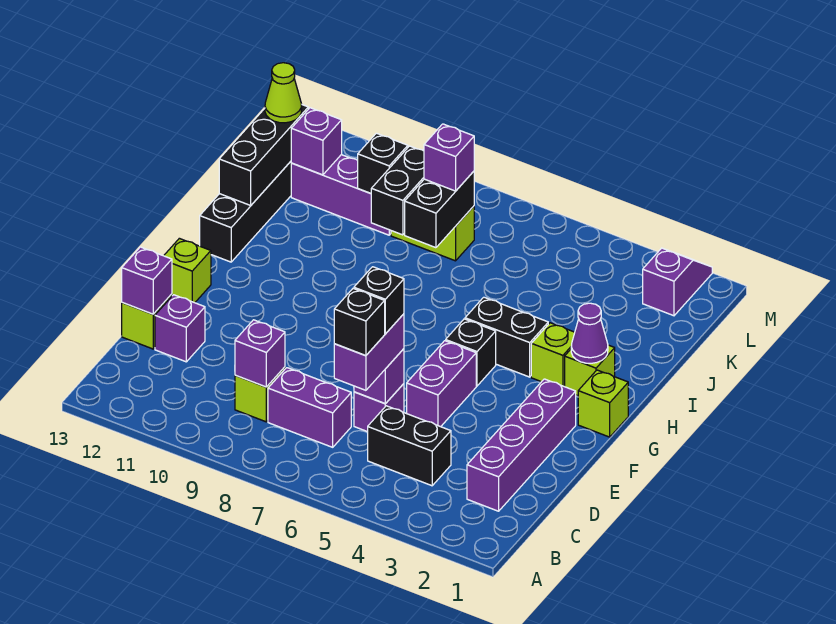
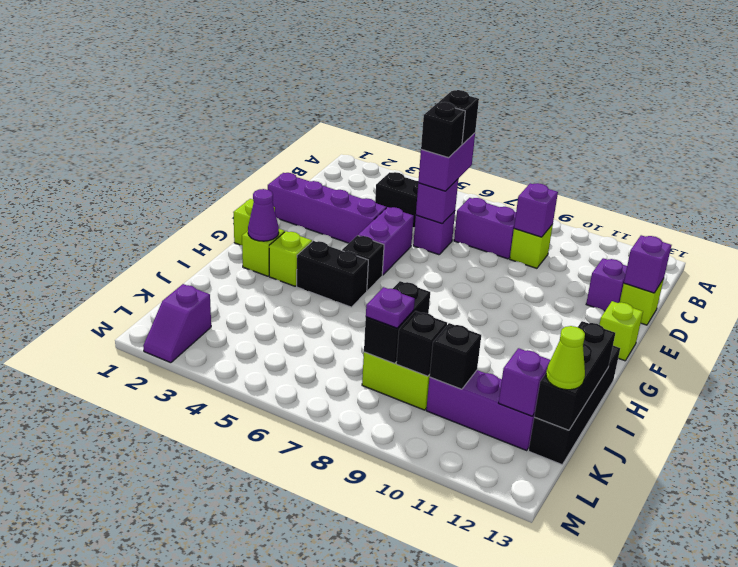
purple 1x4 brick [467,379,576,511] -> purple 1x4 brick turned to [268,173,386,243]
black 1x2 brick [371,146,424,235] -> black 1x1 brick [396,311,447,376]
purple 1x1 brick [424,124,474,191] -> purple 1x1 plate [366,287,415,328]

